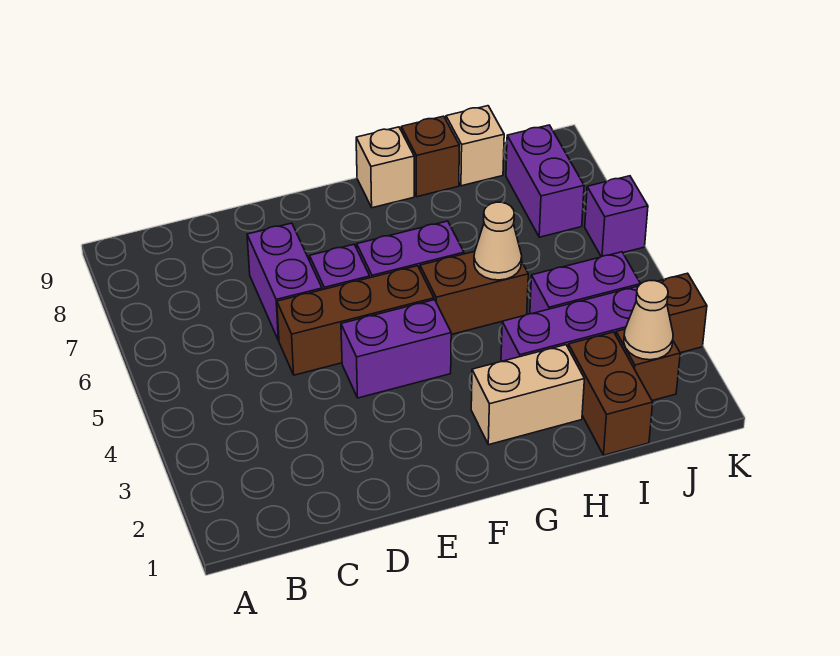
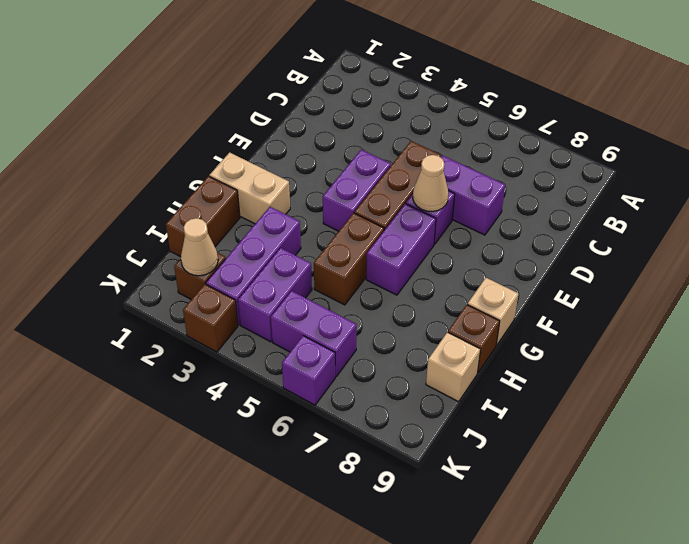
tan 1x2 brick [471,345,584,445] -> tan 1x2 brick turned to [210,152,290,224]
tan 1x1 cone [474,202,522,280] -> tan 1x1 cone moved to [413,155,449,212]
brown 1x2 brick [568,332,653,455] -> brown 1x2 brick turned to [166,176,240,257]
purple 1x2 brick [506,125,584,237] -> purple 1x2 brick moved to [271,291,356,376]

